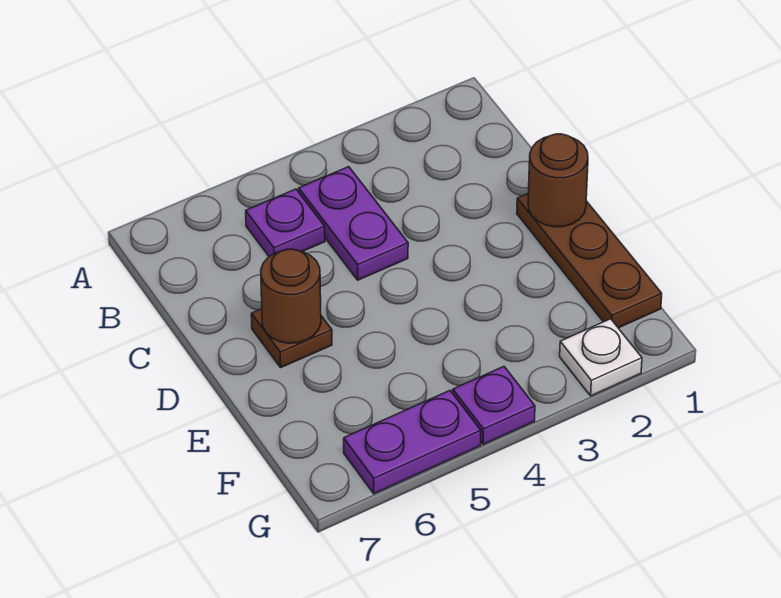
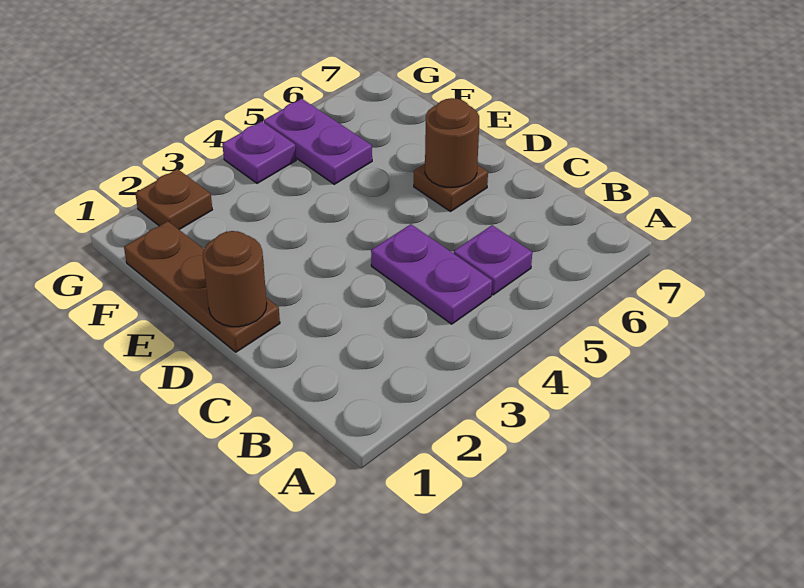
white 1x1 plate [560,319,642,396] -> brown 1x1 plate [135,169,212,230]
purple 1x2 plate [344,391,481,494] -> purple 1x2 plate turned to [264,99,372,184]

